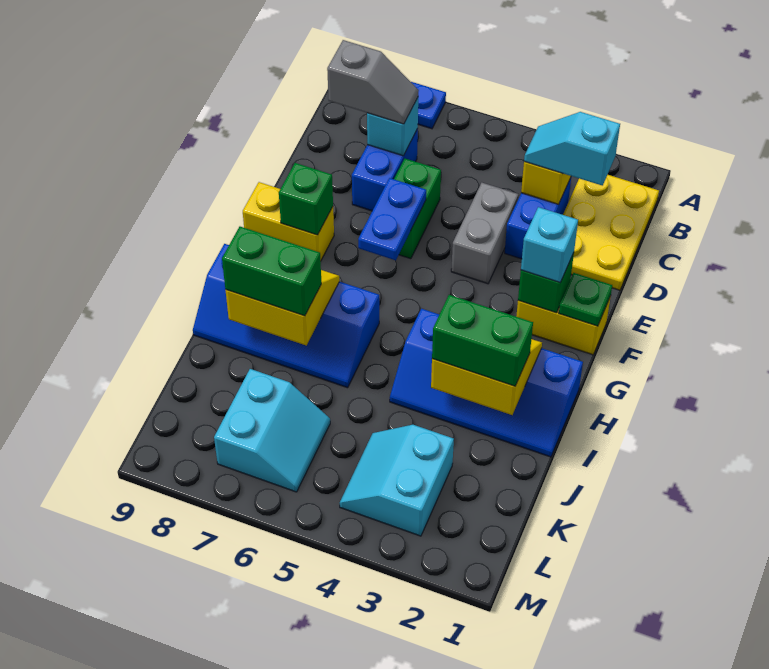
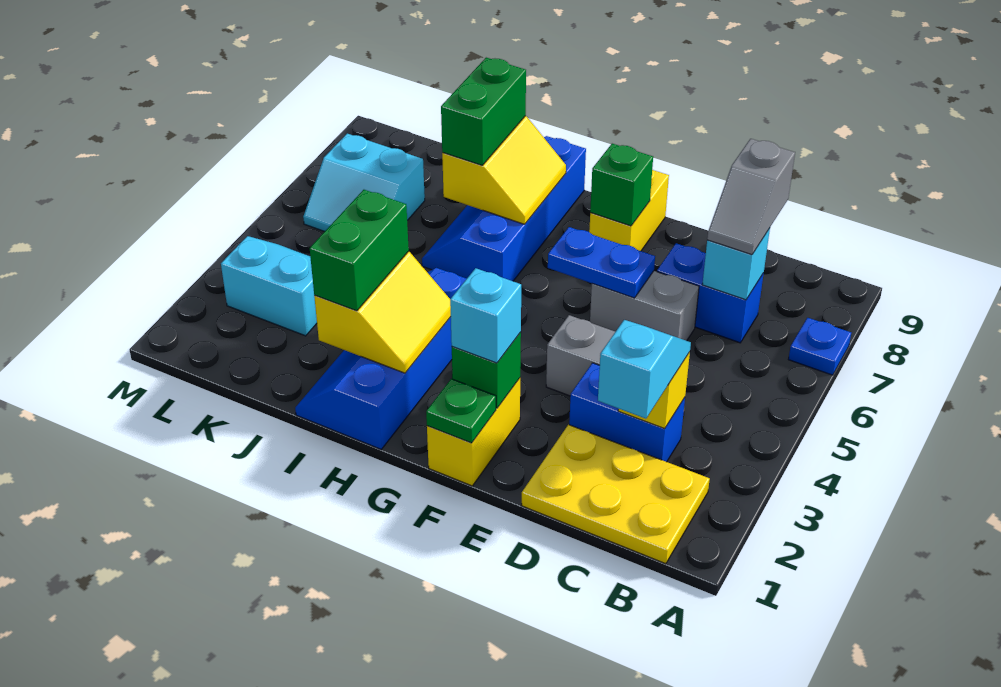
green 1x2 brick [394,159,441,259] -> grey 1x2 brick [590,271,699,341]

